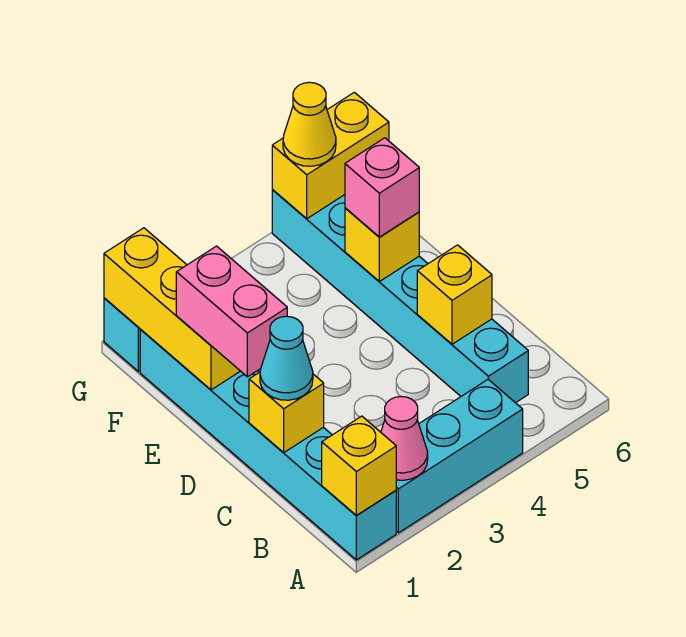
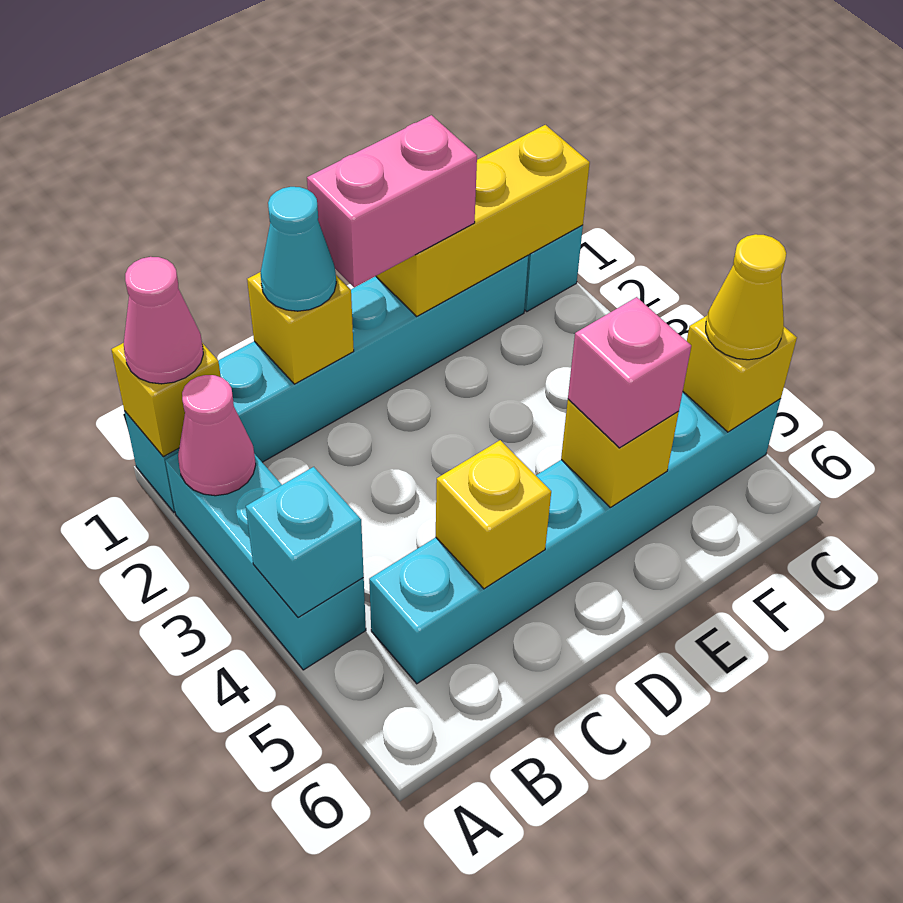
none -> pink 1x1 cone [124,257,203,384]
none -> cyan 1x1 brick [246,467,364,618]
yellow 1x2 brick [272,92,389,219] -> yellow 1x1 brick [683,316,797,432]

